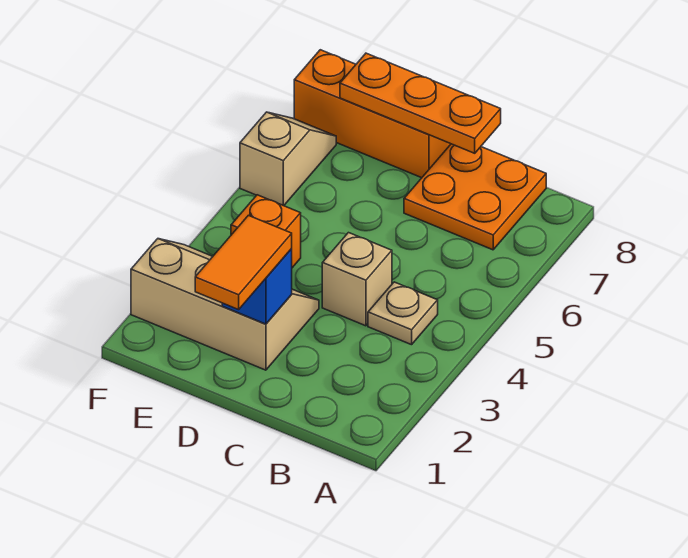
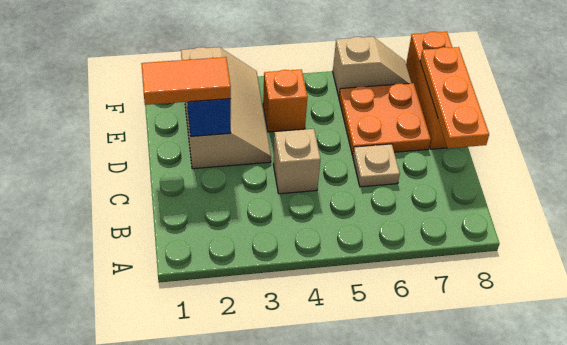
tan 1x1 plate [368,282,438,345] -> tan 1x1 plate moved to [353,144,400,187]
orange 2x2 plate [404,144,546,250] -> orange 2x2 plate moved to [339,83,431,155]

